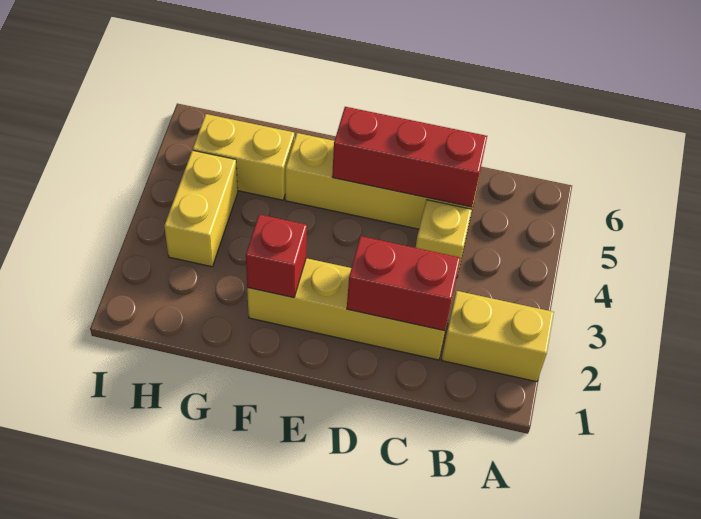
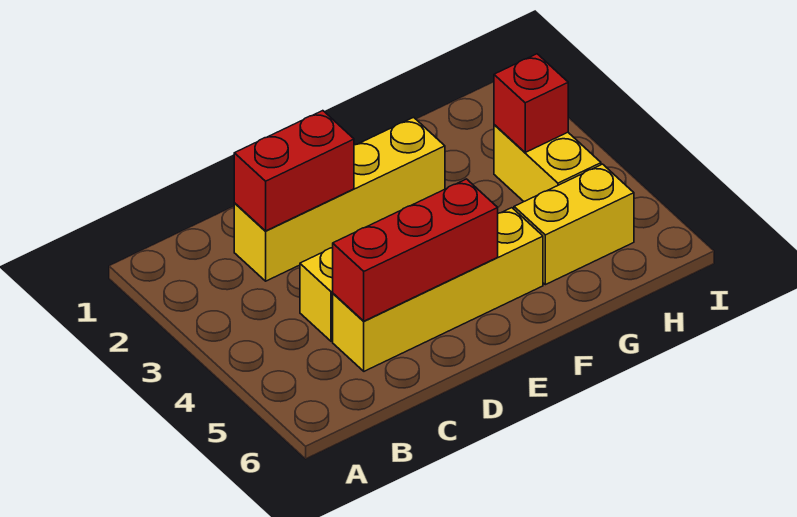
yellow 1x2 brick [442,291,554,382] -> none
red 1x1 brick [246,214,307,298] -> red 1x1 brick moved to [494,54,568,152]

